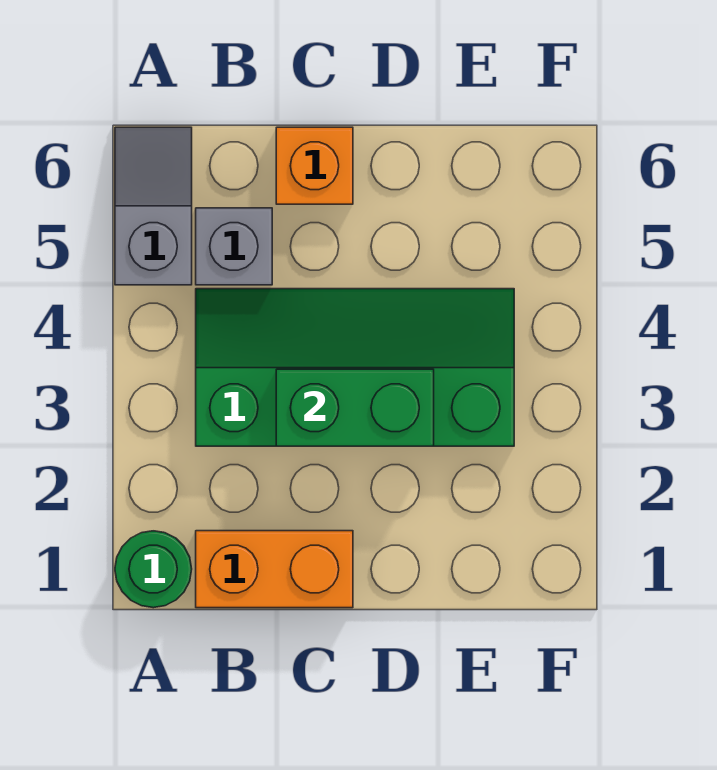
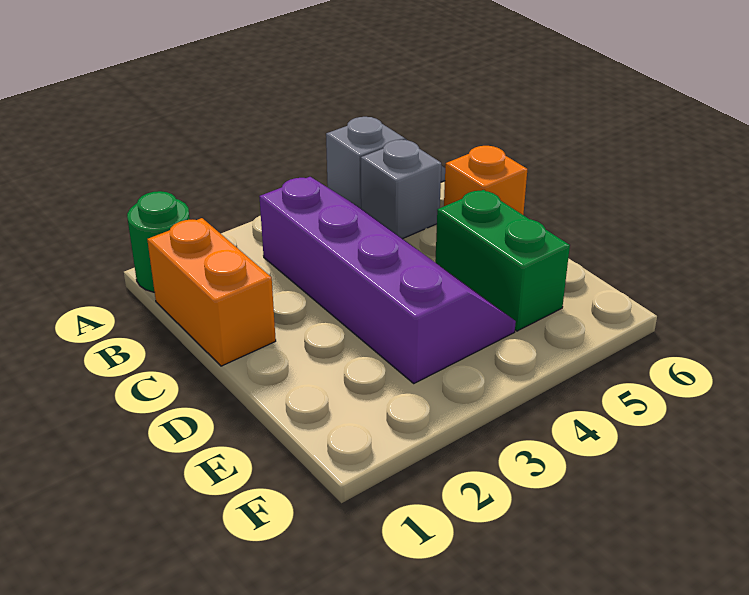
green 2x4 slope [196,289,514,446] -> purple 2x4 slope [259,177,516,383]
green 1x2 brick [276,369,434,446] -> green 1x2 brick moved to [435,190,570,331]

